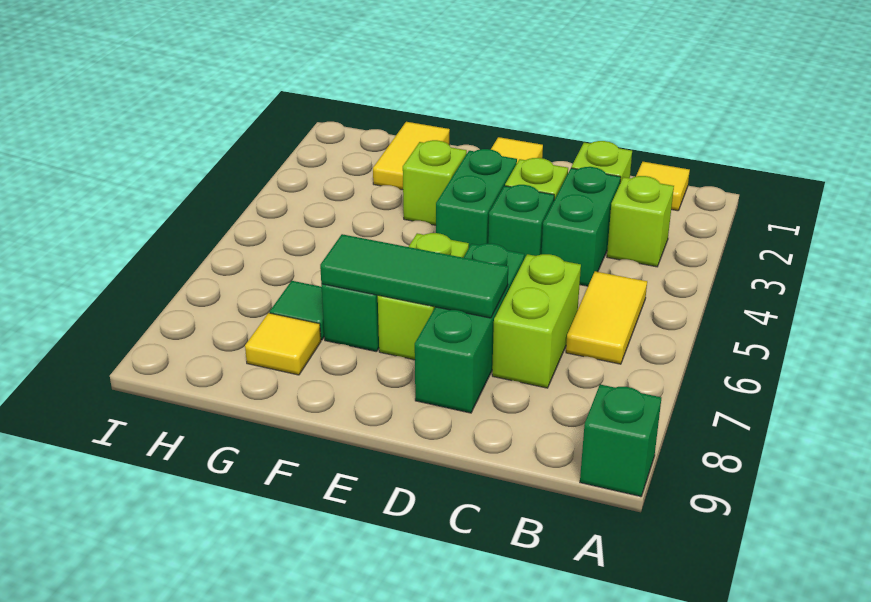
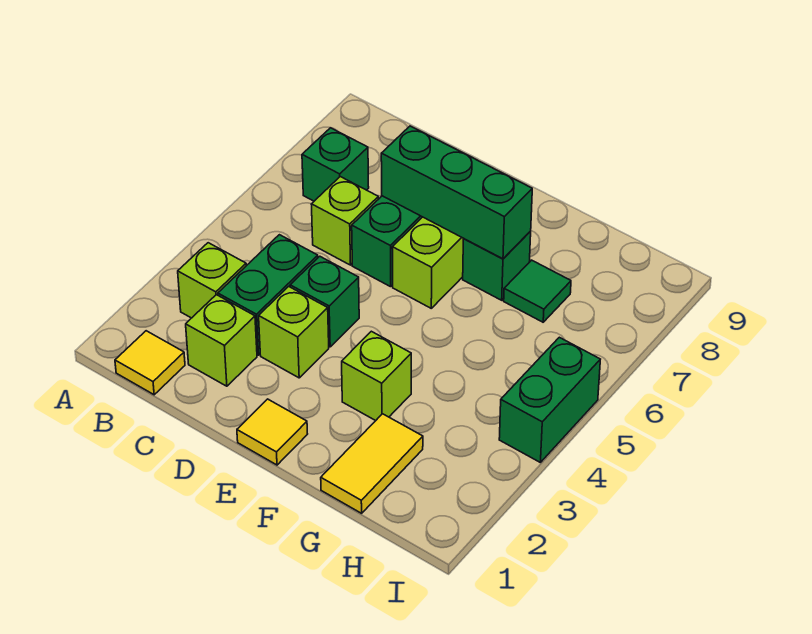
green 1x1 brick [580,384,661,497] -> green 1x1 brick moved to [302,128,369,201]
yellow 1x2 tile [566,271,647,364] -> none
lime 1x2 brick [492,254,581,388] -> lime 1x1 brick [311,177,378,265]
green 1x3 tile [320,234,508,318] -> green 1x3 brick [381,126,532,259]
green 1x2 brick [436,149,517,247] -> green 1x2 brick moved to [499,337,600,462]
yellow 1x1 tile [245,313,321,375] -> none

